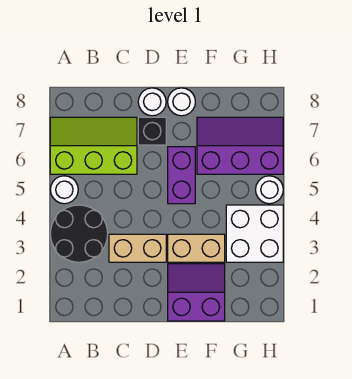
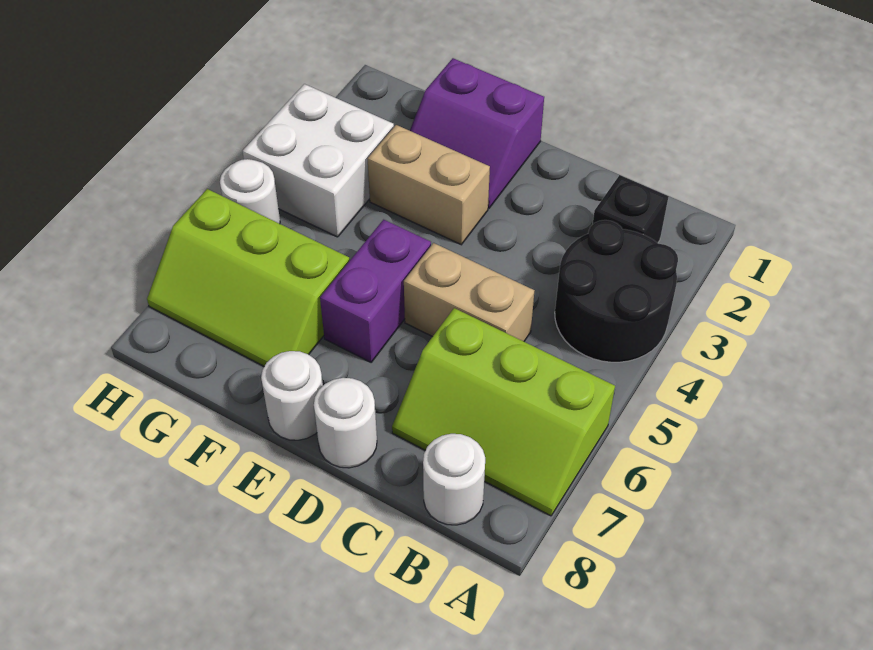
white 1x1 round brick [50,176,78,204] -> white 1x1 round brick moved to [423,434,485,525]
tan 1x2 brick [109,234,166,262] -> tan 1x2 brick moved to [404,243,534,341]
black 1x1 brick [138,117,166,145] -> black 1x1 brick moved to [593,175,669,243]
purple 2x3 slope [197,117,283,174] -> lime 2x3 slope [147,189,349,366]

